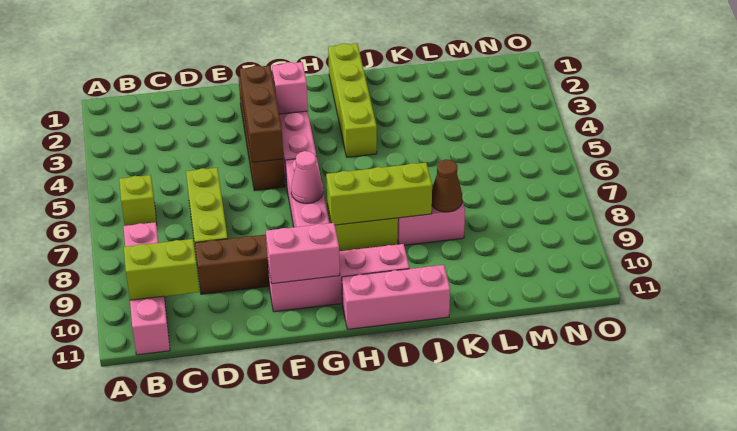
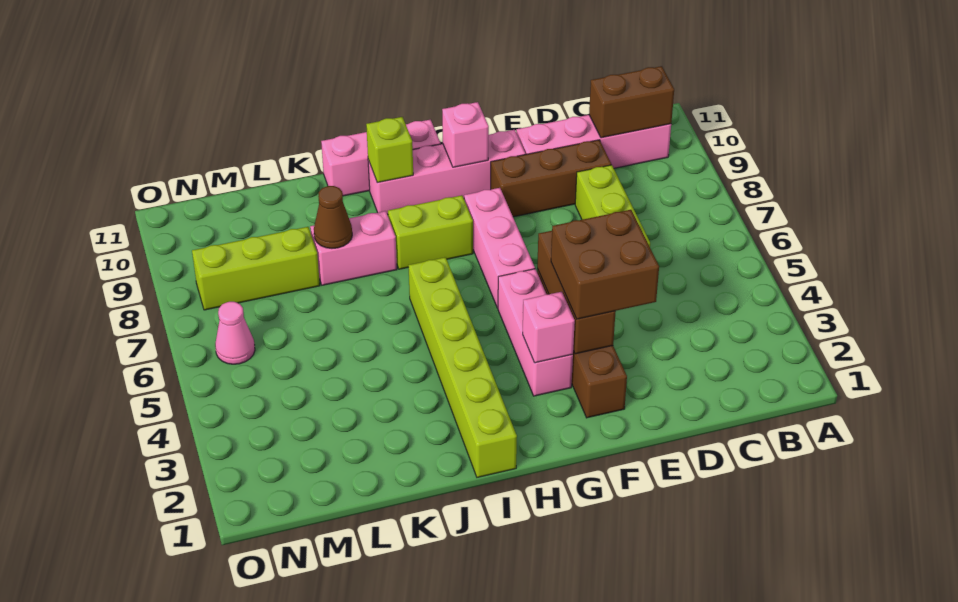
lime 1x1 brick [119,175,157,226] -> lime 1x1 brick moved to [366,117,413,182]
pink 1x4 brick [123,222,170,355] -> pink 1x4 brick turned to [516,115,671,168]
lime 1x2 brick [124,239,199,300] -> brown 1x2 brick [589,66,674,138]
none -> brown 2x2 brick [551,210,659,319]
pink 1x2 brick [266,223,340,284] -> pink 1x1 brick [442,102,489,167]
pink 1x1 cone [291,151,323,203] -> pink 1x1 cone moved to [215,302,255,364]
lime 1x3 brick [326,163,432,225] -> lime 1x3 brick moved to [192,227,320,310]
lime 1x4 brick [328,43,377,157] -> lime 1x6 brick [409,257,517,477]

